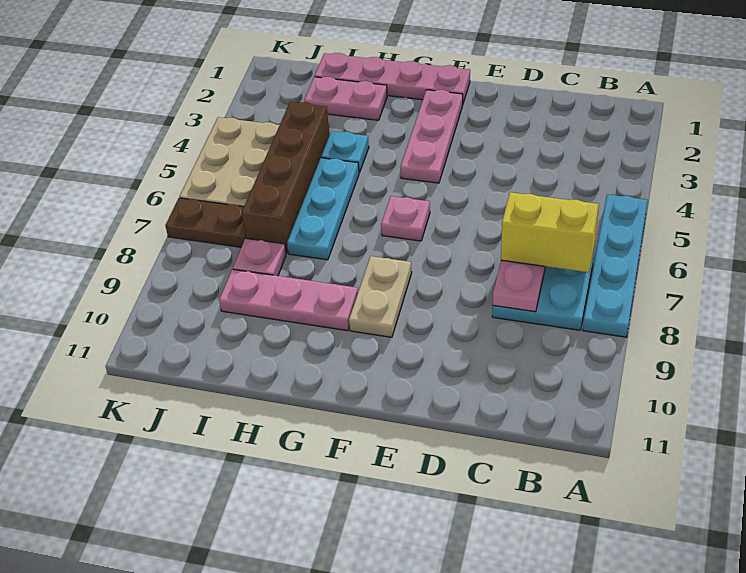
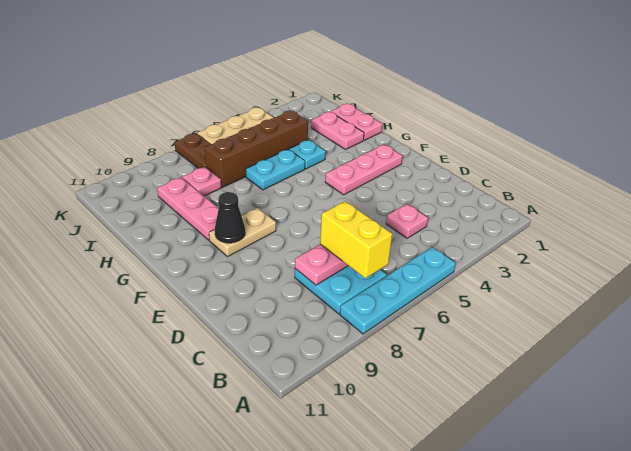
pink 1x4 plate [315,53,470,103] -> pink 1x2 plate [330,104,382,140]
pink 1x1 plate [381,196,430,241] -> pink 1x1 plate moved to [386,204,428,238]
none -> black 1x1 cone [215,192,245,243]
cyan 1x3 plate [287,158,359,260] -> cyan 1x2 plate [246,149,305,190]

